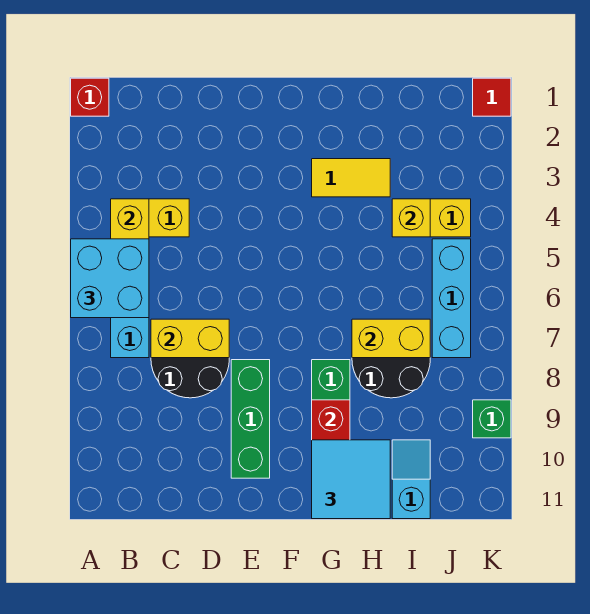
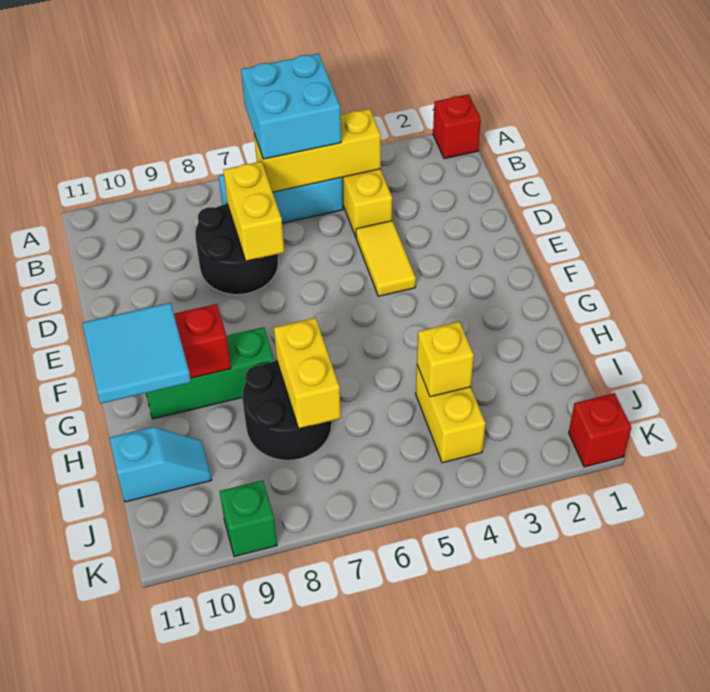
green 1x3 brick [231,360,270,478] -> none
yellow 1x2 tile [312,159,390,197] -> yellow 1x2 tile moved to [356,221,416,296]
cyan 1x3 brick [432,239,471,358] -> none
red 1x1 tile [473,78,511,116] -> red 1x1 brick [569,393,631,467]

